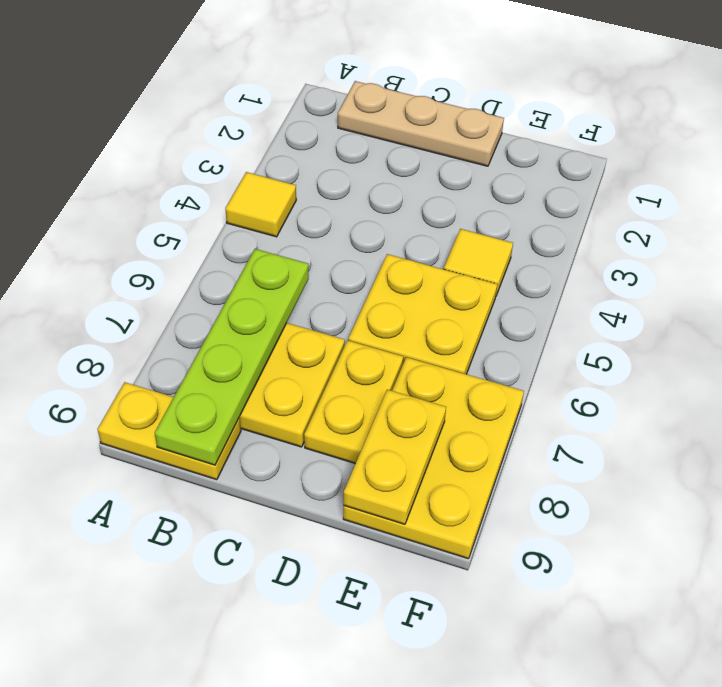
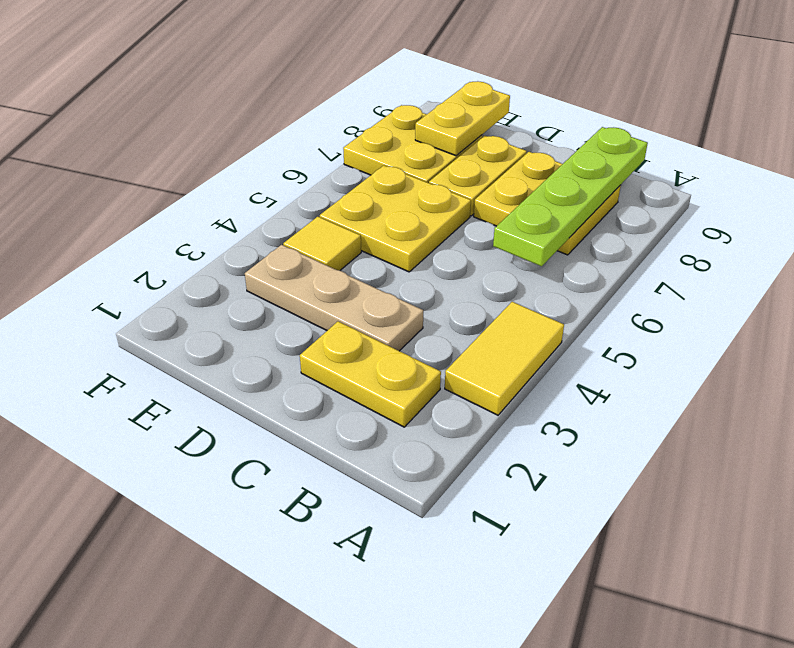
yellow 1x1 tile [225,172,296,237] -> yellow 1x2 tile [445,302,564,415]
yellow 1x2 plate [98,382,241,480] -> yellow 1x2 plate moved to [300,321,441,427]
tan 1x3 plate [338,81,504,166] -> tan 1x3 plate moved to [245,245,423,351]
yellow 2x3 plate [343,357,524,559] -> yellow 2x2 plate [343,105,482,183]

